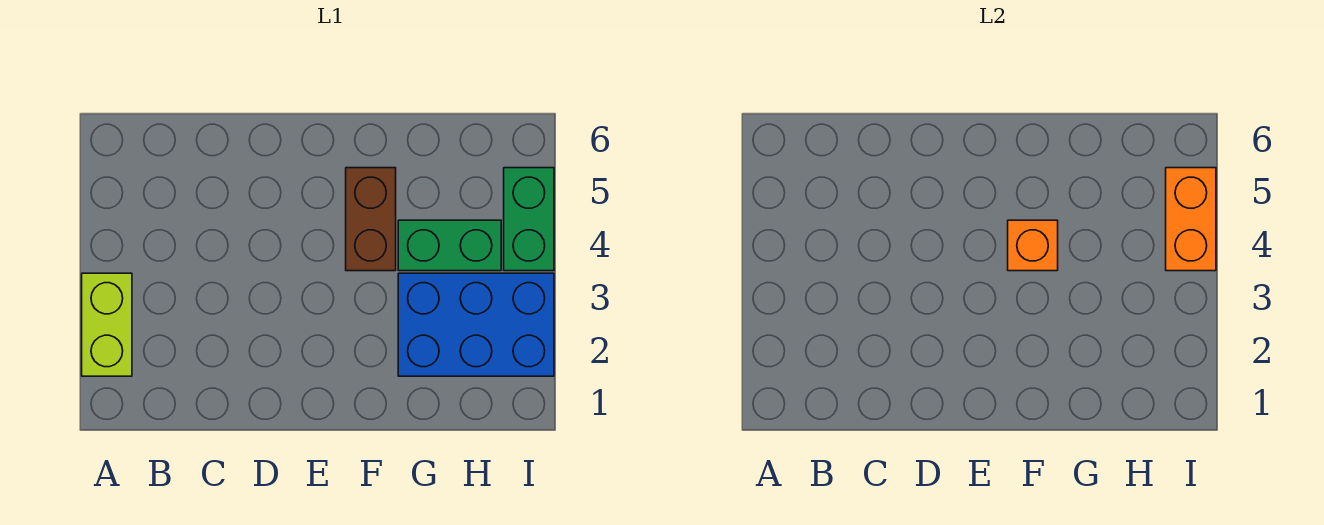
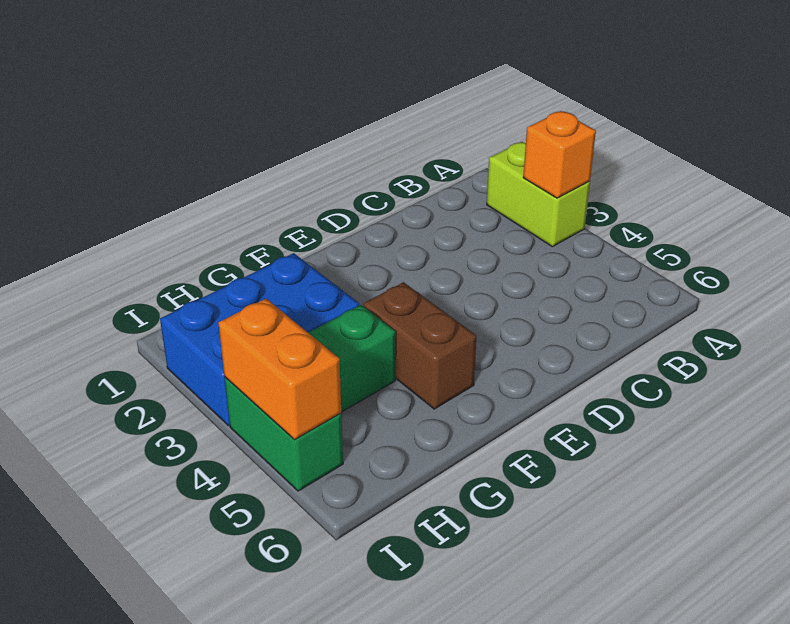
orange 1x1 brick [1008,220,1058,271] -> orange 1x1 brick moved to [523,111,596,198]

